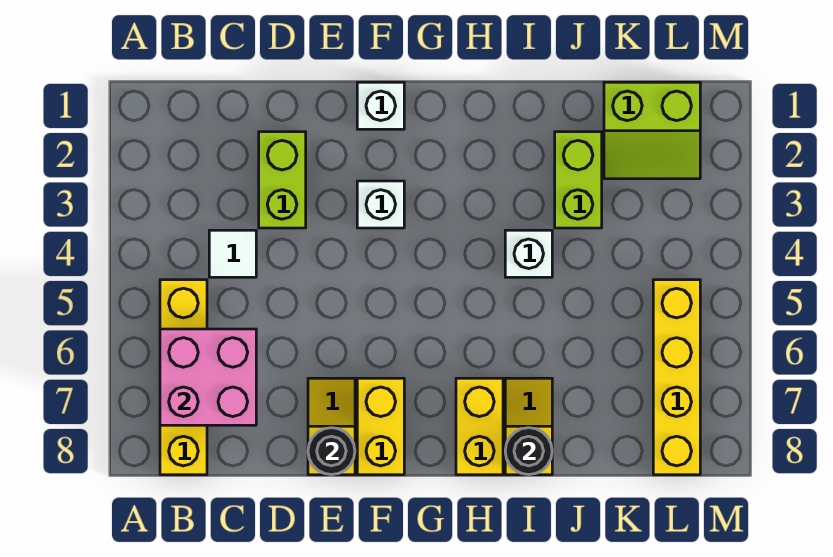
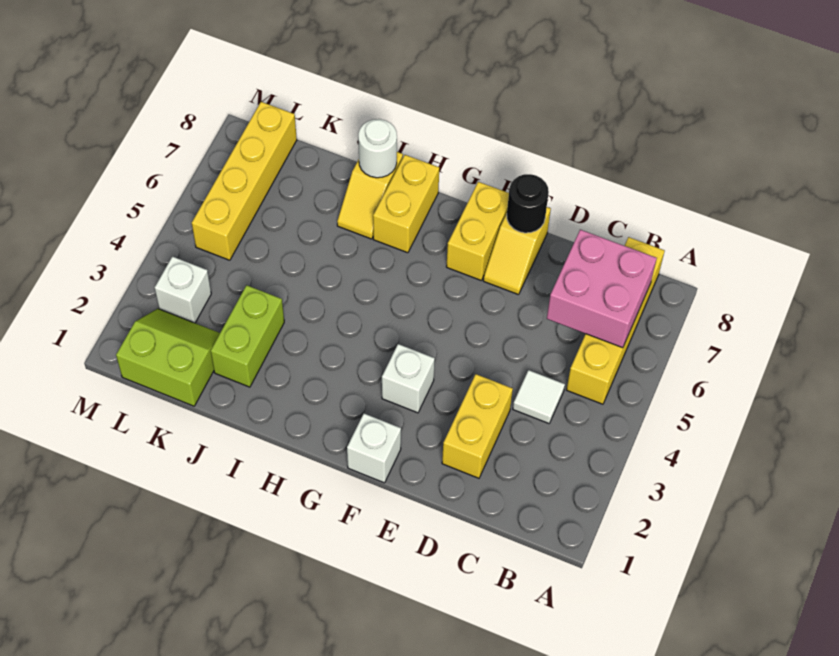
lime 1x2 brick [259,132,306,228] -> yellow 1x2 brick [442,374,513,478]
white 1x1 brick [505,230,552,277] -> white 1x1 brick moved to [155,256,211,323]
black 1x1 round brick [505,428,552,475] -> white 1x1 round brick [358,119,397,178]

